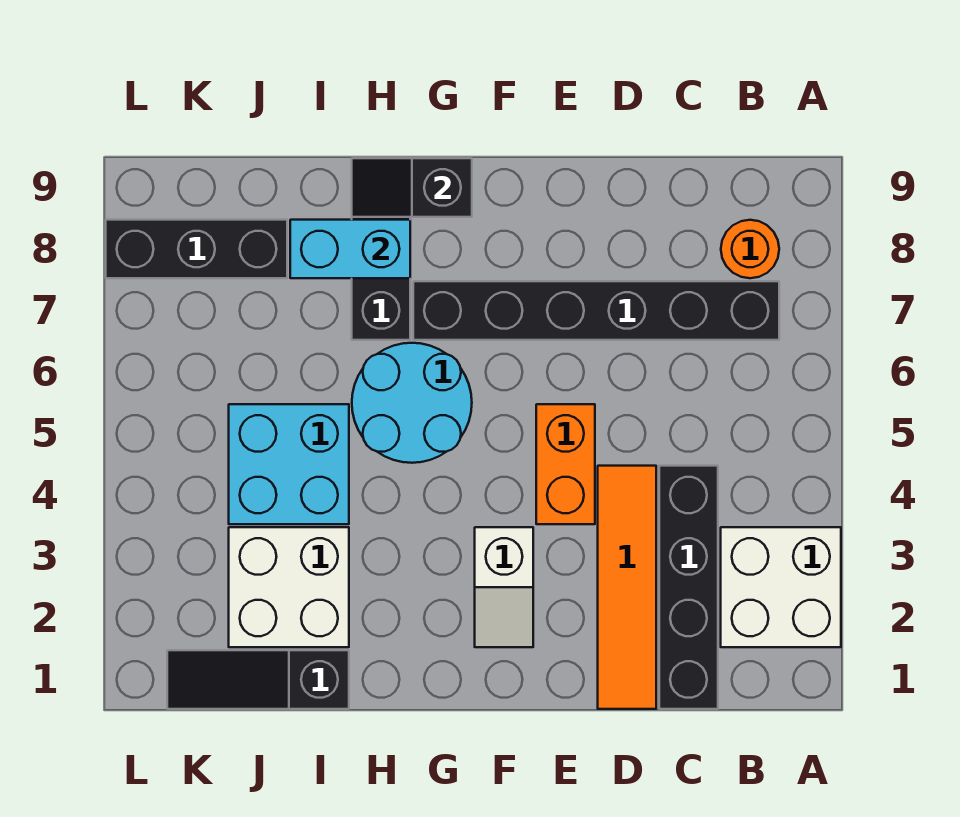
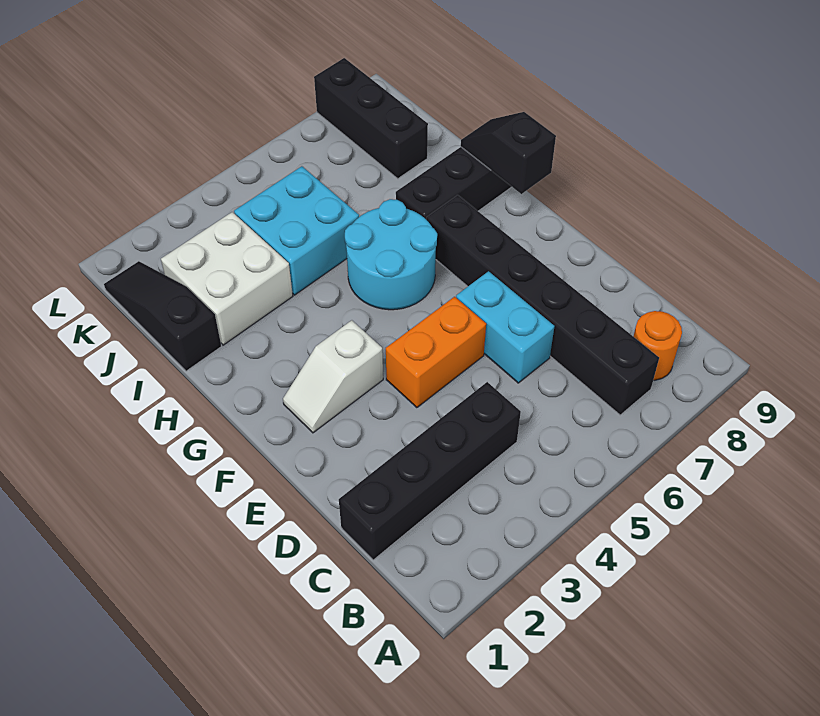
white 2x2 brick [721,527,841,647] -> none
orange 1x4 tile [598,466,656,709] -> none
cyan 1x2 brick [290,220,410,278] -> cyan 1x2 brick moved to [456,271,554,383]

